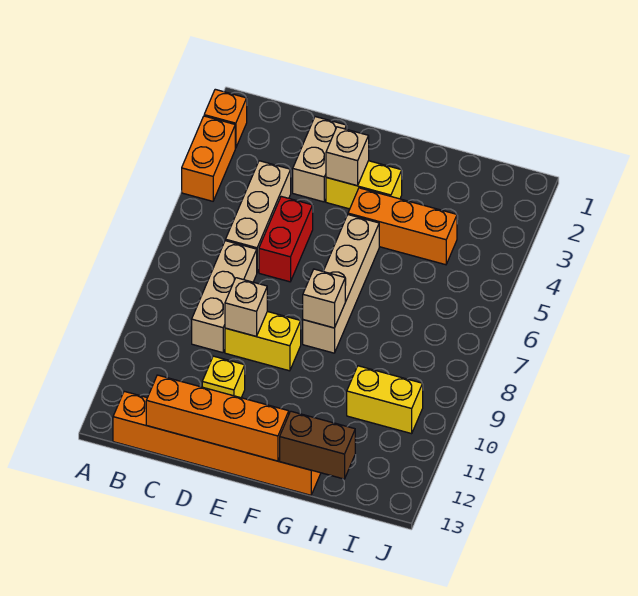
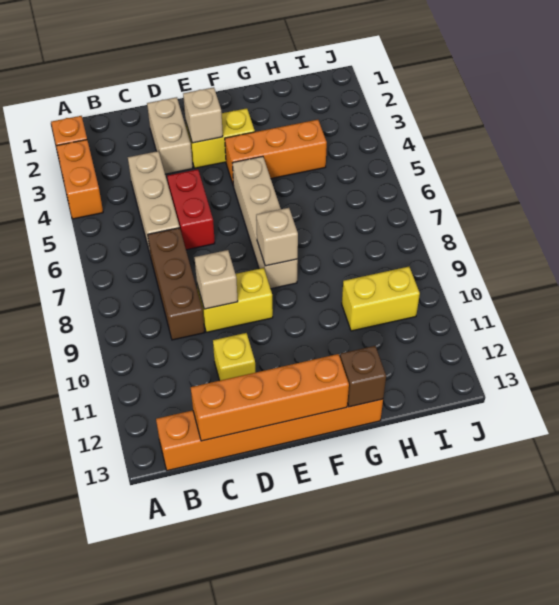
tan 1x3 brick [192,241,257,353] -> brown 1x3 brick [148,228,205,340]
brown 1x2 brick [280,411,355,479] -> brown 1x1 brick [340,346,386,407]

